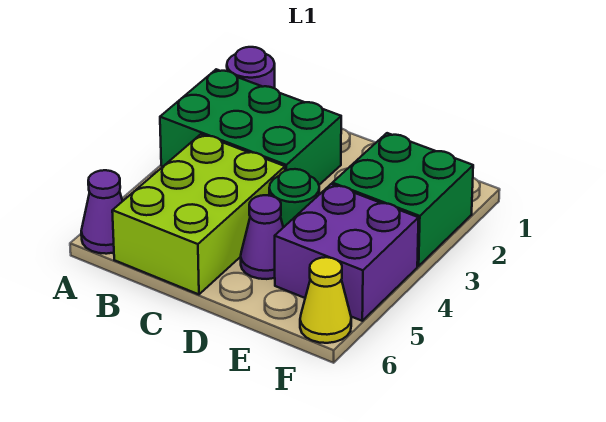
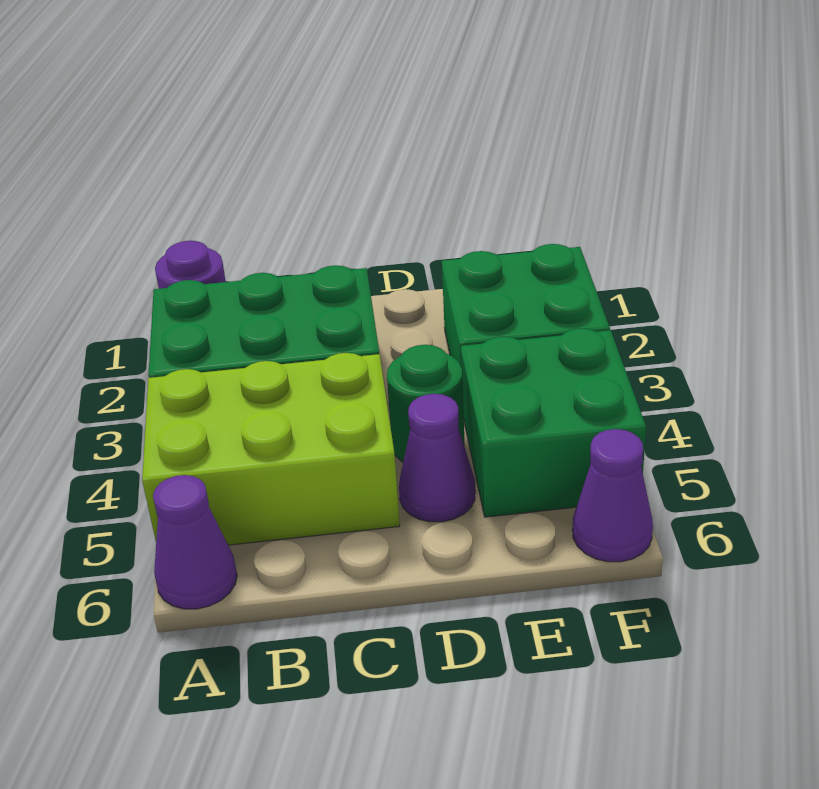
lime 2x3 brick [112,134,285,294] -> lime 2x3 brick turned to [142,353,400,545]
purple 2x2 brick [275,184,419,321] -> green 2x2 brick [461,329,646,517]
yellow 1x1 cone [300,257,351,343] -> purple 1x1 cone [573,429,653,562]

